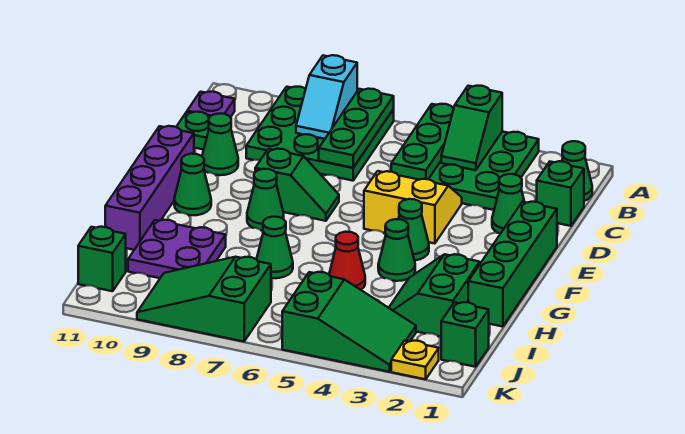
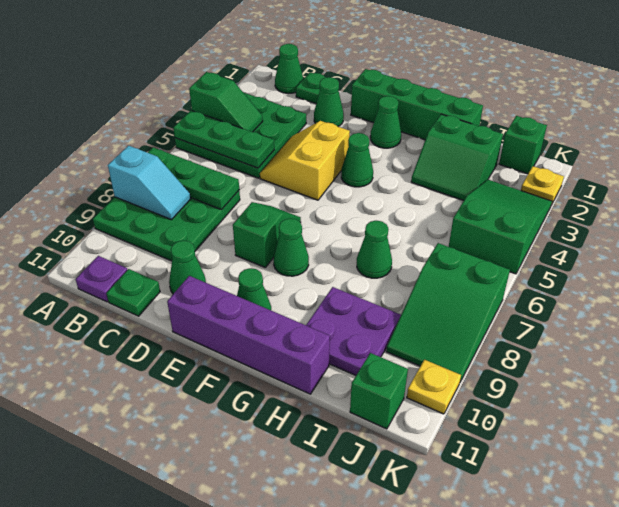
green 1x1 brick [537,161,584,226] -> green 1x1 plate [296,72,326,104]
green 1x1 cone [378,219,415,281] -> green 1x1 cone moved to [370,96,401,148]
red 1x1 cone [329,232,365,290] -> none
none -> yellow 1x1 plate [407,360,461,414]

